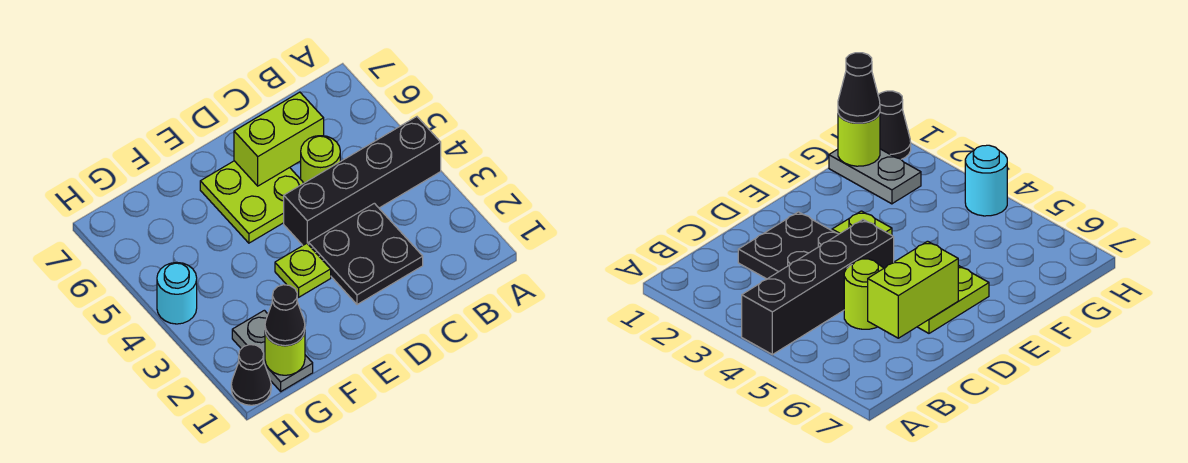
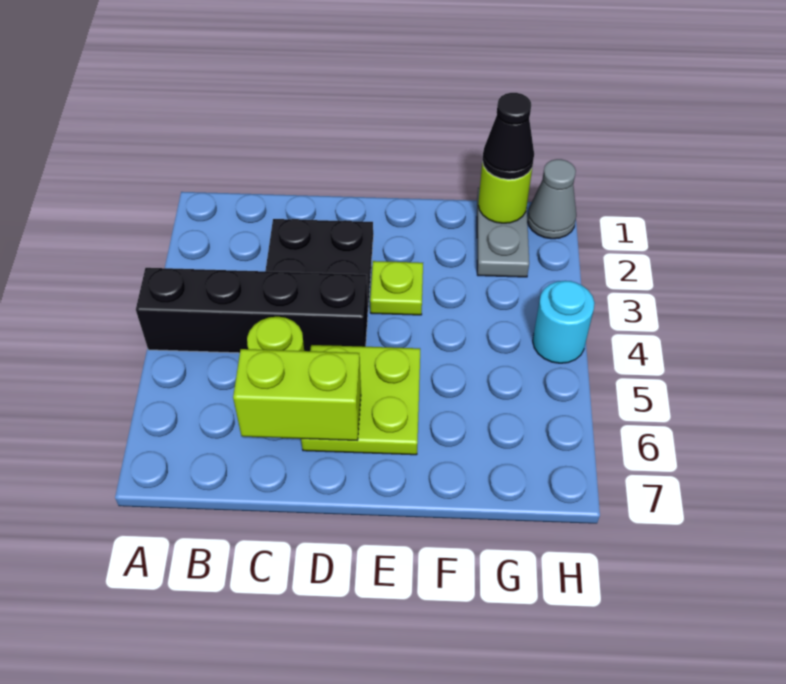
black 1x1 cone [231,345,271,405] -> grey 1x1 cone [527,159,576,239]

